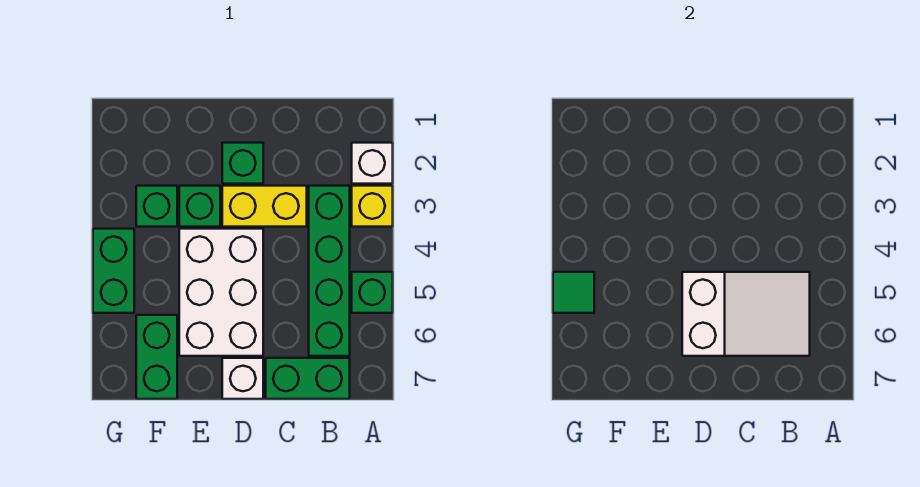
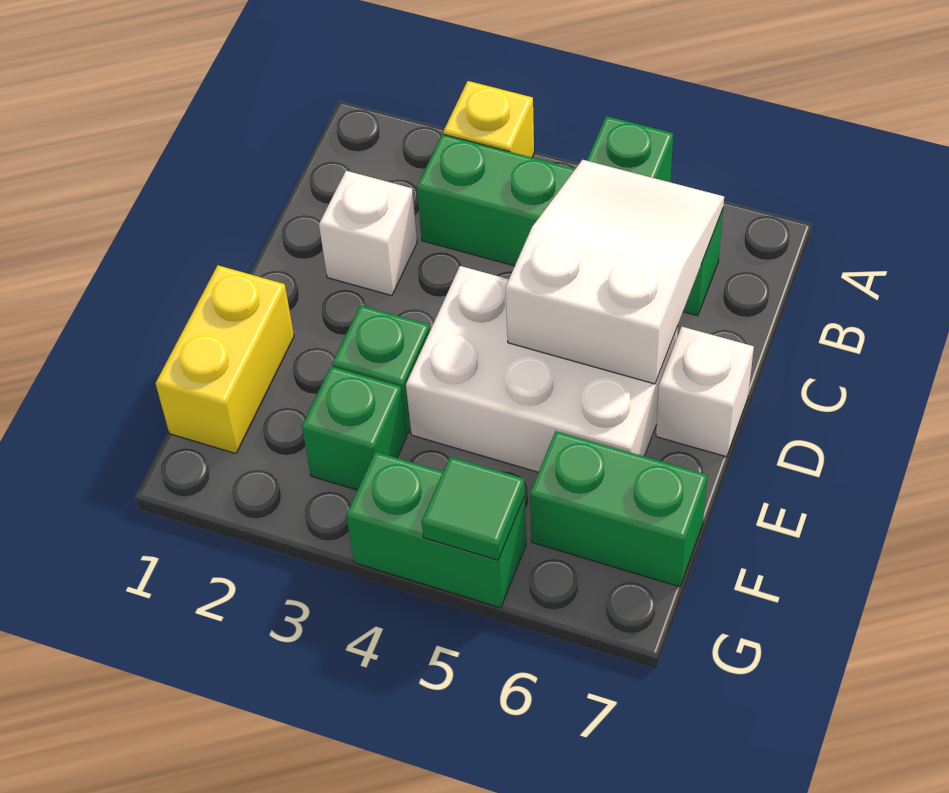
white 1x1 brick [352,143,393,184] -> white 1x1 brick moved to [319,171,417,296]
green 1x2 brick [266,358,350,399] -> none
yellow 1x2 brick [222,186,307,227] -> yellow 1x2 brick moved to [156,265,294,454]
green 1x1 brick [222,143,263,184] -> none

